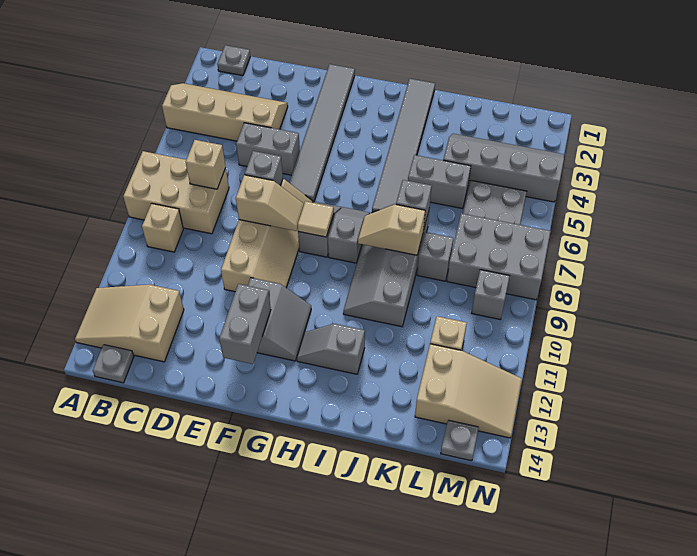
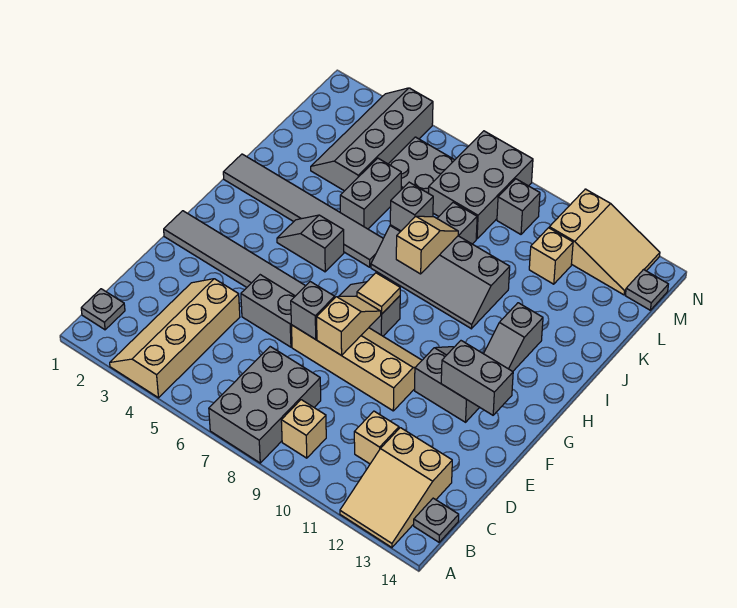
tan 2x3 brick [123,151,229,234] -> grey 2x3 brick [209,347,321,463]
tan 1x1 brick [186,140,226,189] -> tan 1x1 brick moved to [354,411,399,464]
grey 1x2 brick [236,123,300,175] -> grey 1x2 brick turned to [241,275,295,347]
grey 1x2 slope [328,207,370,263] -> grey 1x2 slope moved to [277,215,344,272]
tan 1x2 slope [358,204,425,255] -> tan 1x2 slope turned to [396,216,458,274]
tan 2x3 slope [415,344,522,438] -> tan 2x3 slope turned to [549,189,660,295]

